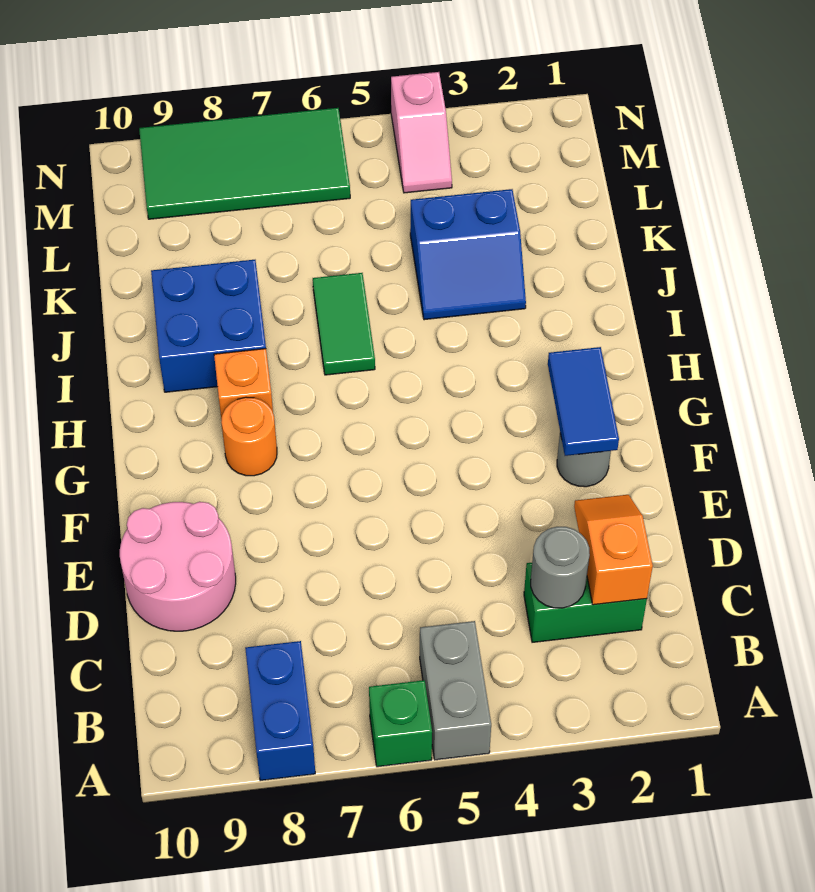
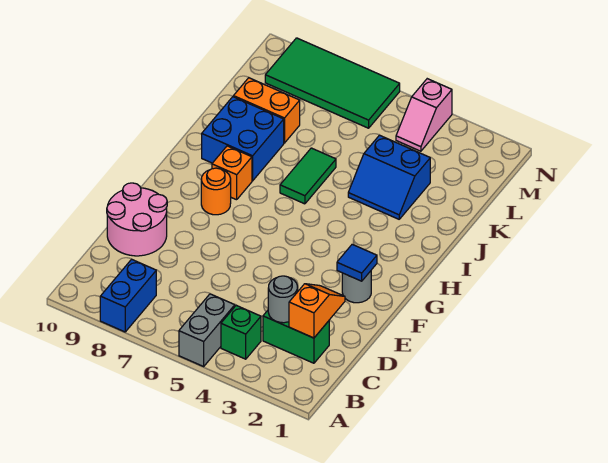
green 1x1 brick [369,680,432,767] -> green 1x1 brick moved to [221,305,261,359]
blue 1x2 tile [548,347,619,456] -> blue 1x1 tile [337,244,377,281]
none -> orange 1x2 brick [234,78,300,143]

